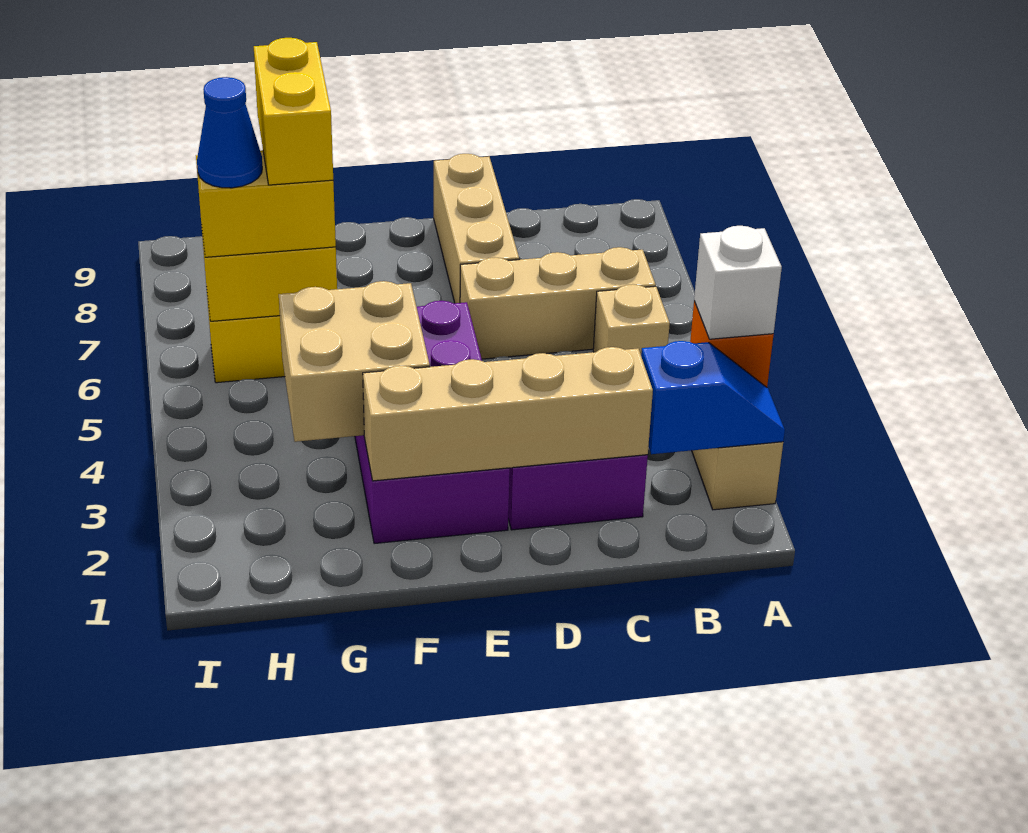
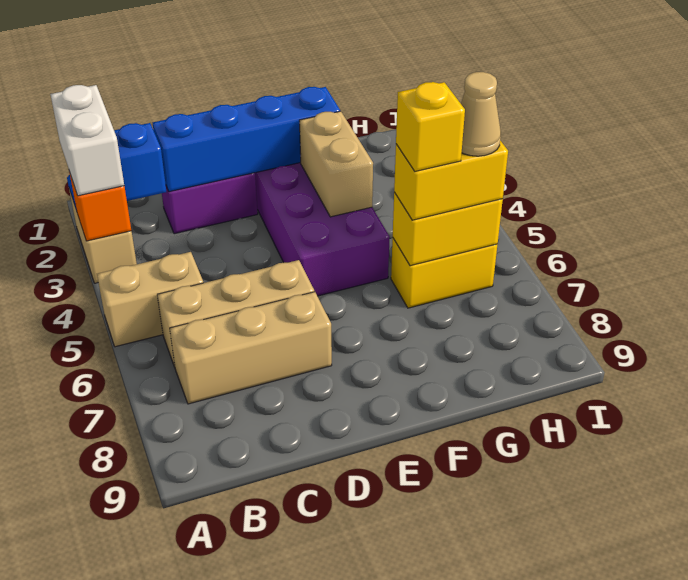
white 1x1 brick [694,226,782,339] -> white 1x2 brick [50,85,124,196]
tan 1x1 brick [593,284,670,354] -> tan 1x2 brick [97,252,203,347]
tan 1x4 brick [363,347,653,481] -> blue 1x4 brick [153,87,340,192]
tan 1x3 brick [434,154,519,303] -> tan 1x3 brick turned to [170,292,332,404]
tan 2x2 brick [279,281,430,442] -> tan 1x2 brick [299,111,373,217]
yellow 1x2 brick [254,38,333,185] -> yellow 1x1 brick [396,82,465,171]
blue 1x1 cone [197,77,262,188] -> tan 1x1 cone [461,72,501,156]

